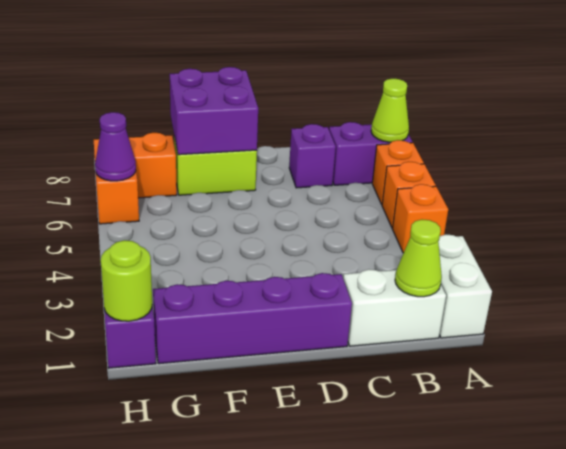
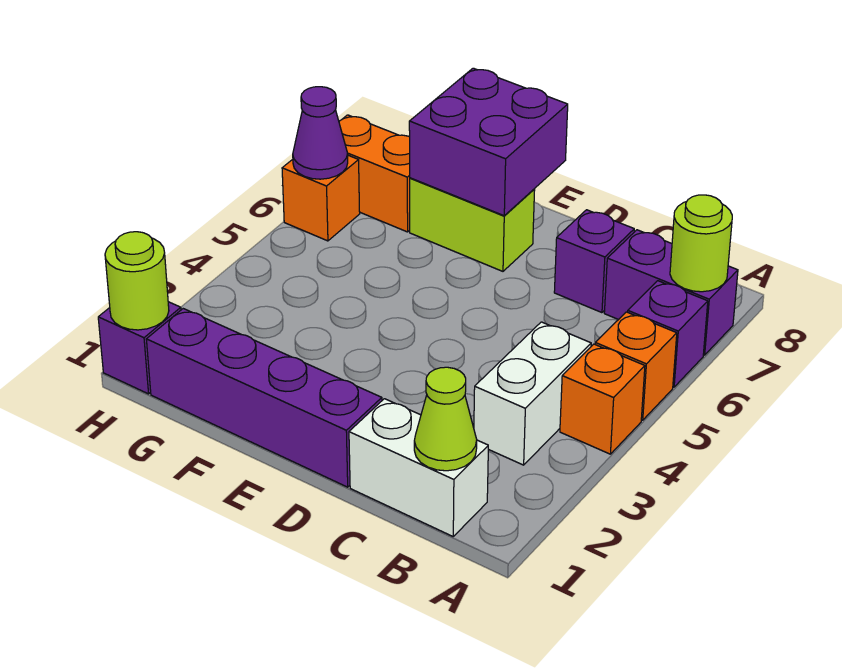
white 1x2 brick [438,234,492,338] -> white 1x2 brick moved to [474,322,591,465]
orange 1x1 brick [372,140,424,204] -> purple 1x1 brick [628,281,708,387]
lime 1x1 cone [371,79,409,142] -> lime 1x1 round brick [670,195,732,292]

